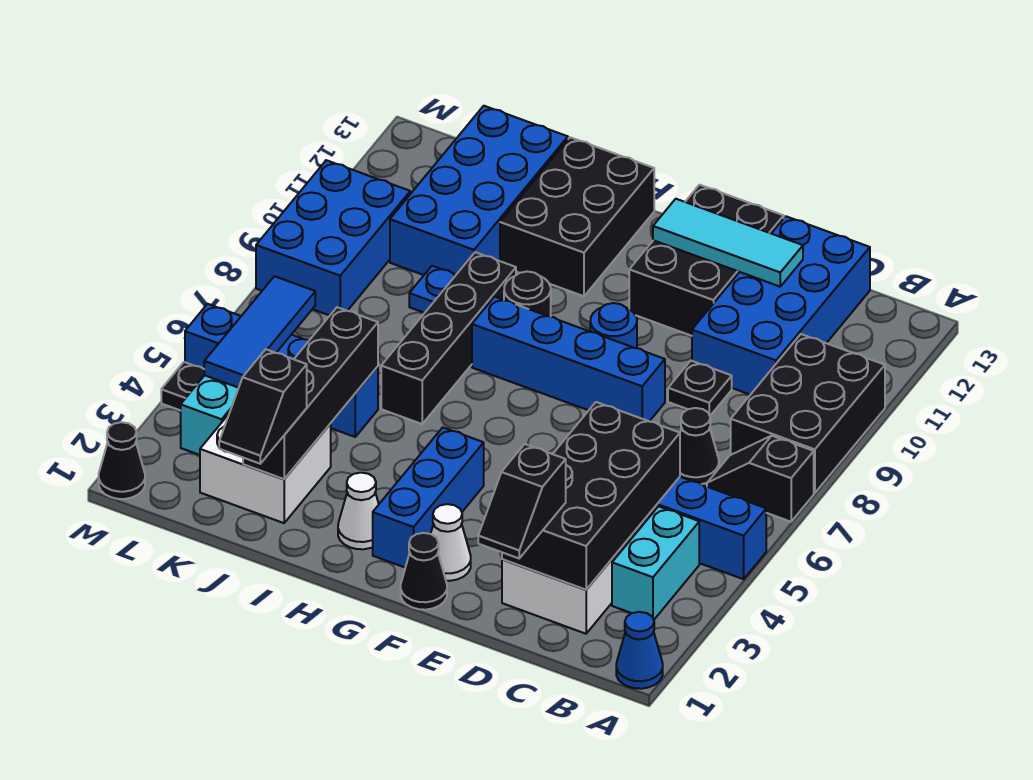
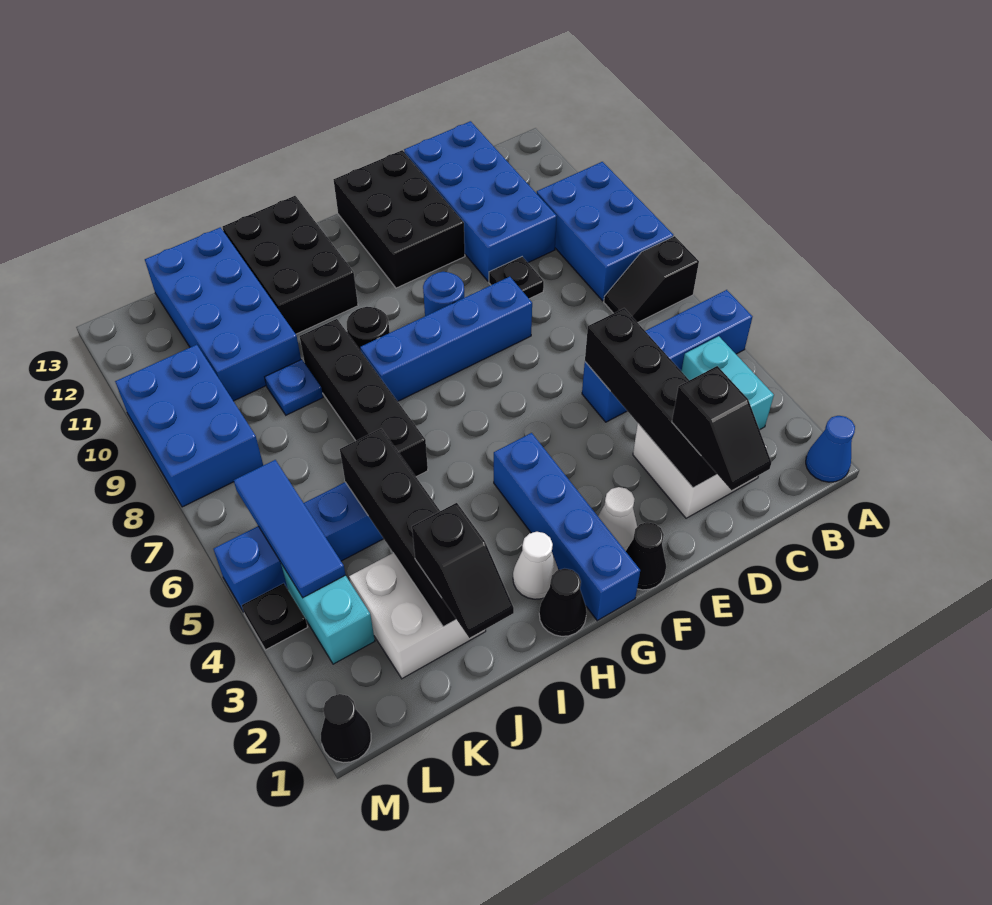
black 2x3 brick [731,334,885,493] -> blue 2x3 brick [537,162,673,301]
black 2x4 brick [502,402,680,590] -> black 1x4 brick [585,308,717,488]
black 1x1 cone [680,408,719,484] -> black 1x1 cone moved to [539,569,587,636]
cyan 1x3 tile [653,199,803,287] -> none
blue 1x3 brick [373,428,484,567] -> blue 1x4 brick [494,433,640,621]

